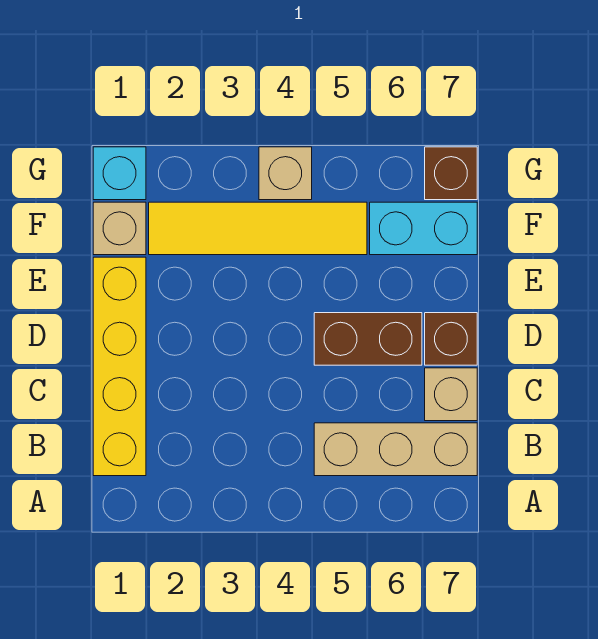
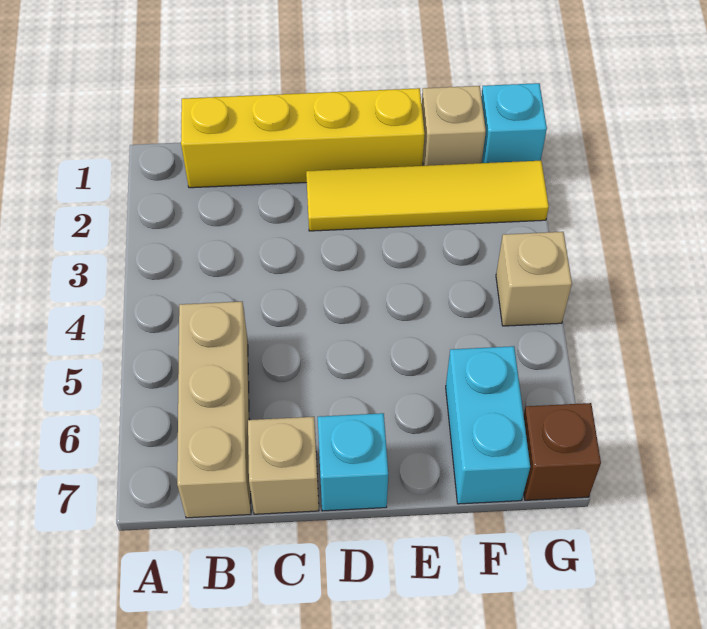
brown 1x2 brick [314,313,422,365] -> none
brown 1x1 brick [425,313,477,365] -> cyan 1x1 brick [318,413,388,511]
yellow 1x4 tile [149,202,367,255] -> yellow 1x4 tile turned to [306,161,549,231]

